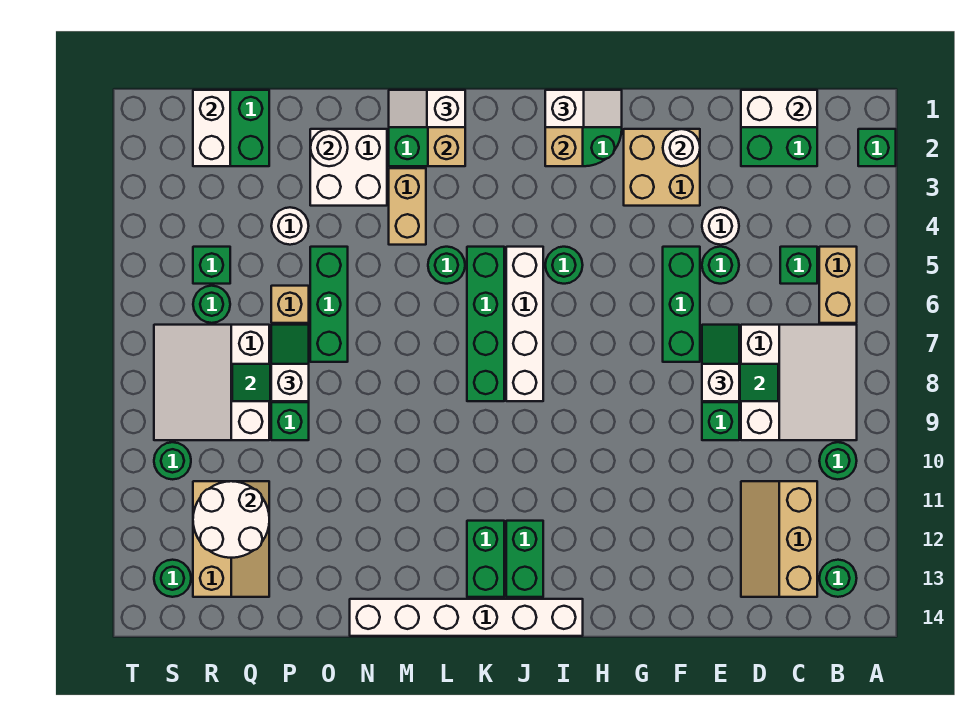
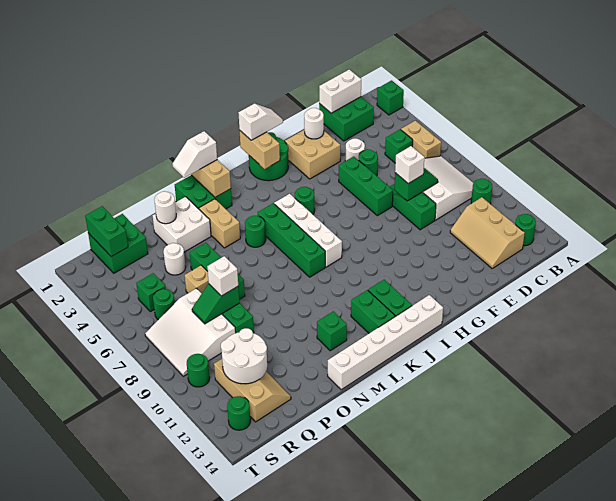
none -> green 1x1 brick [317,311,347,351]
white 1x2 brick [193,90,230,166] -> green 1x2 brick [85,206,128,257]

